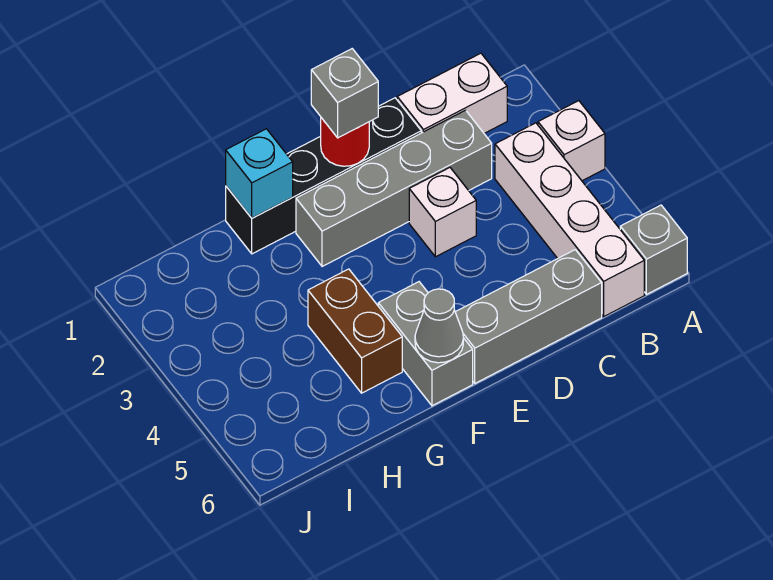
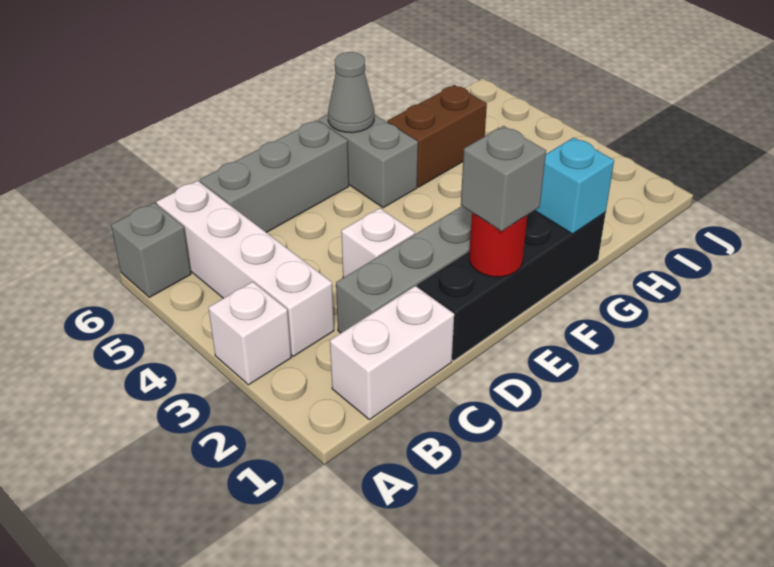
brown 1x2 brick [308,269,402,393] -> brown 1x2 brick turned to [387,85,487,187]

